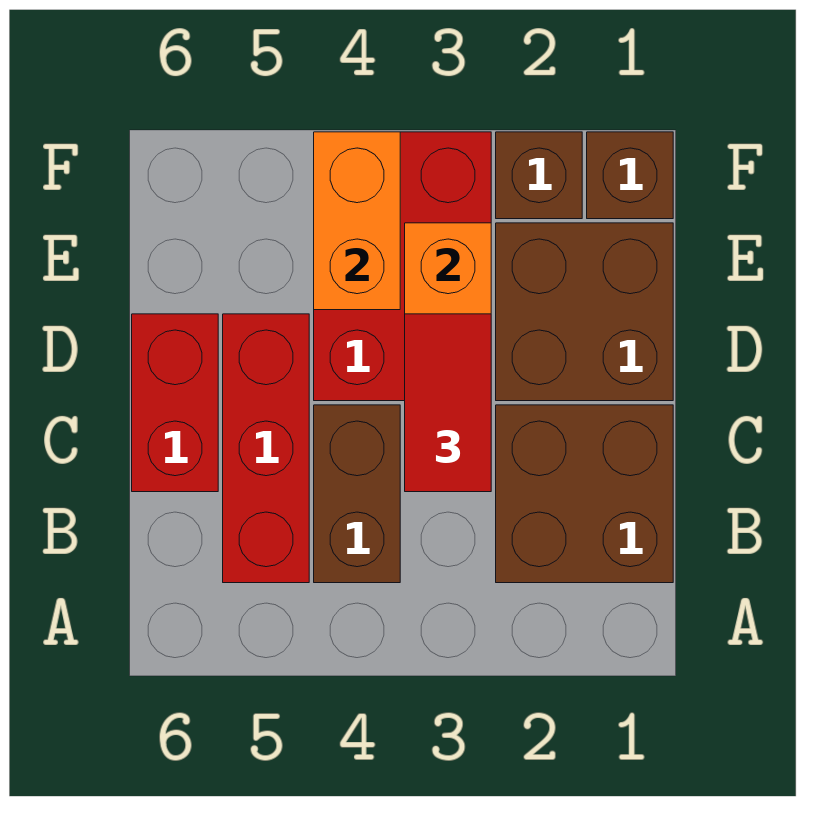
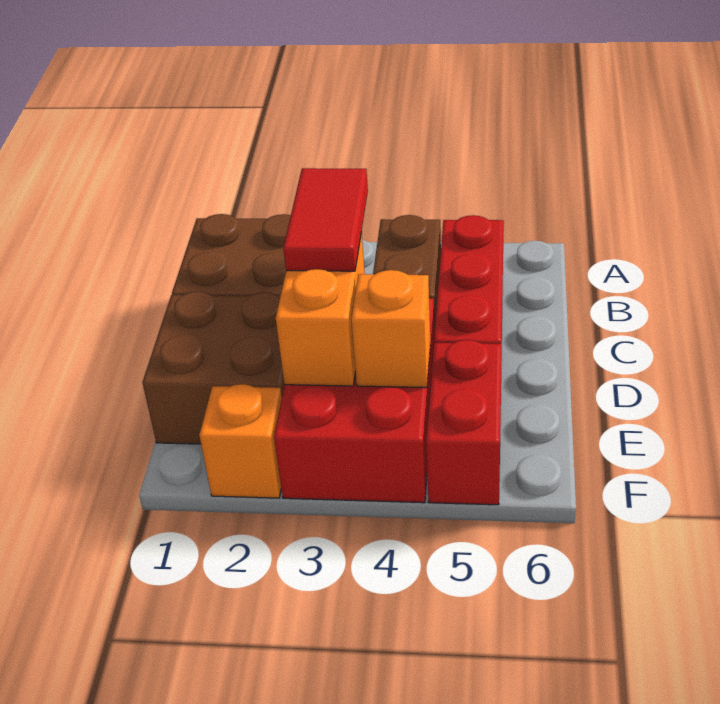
red 1x2 brick [132,314,218,492] -> red 1x2 brick moved to [426,340,502,505]
orange 1x2 brick [314,132,400,310] -> orange 1x1 brick [351,270,430,388]
brown 1x1 brick [587,132,673,219] -> none
brown 1x1 brick [496,132,582,219] -> orange 1x1 brick [199,384,282,498]

